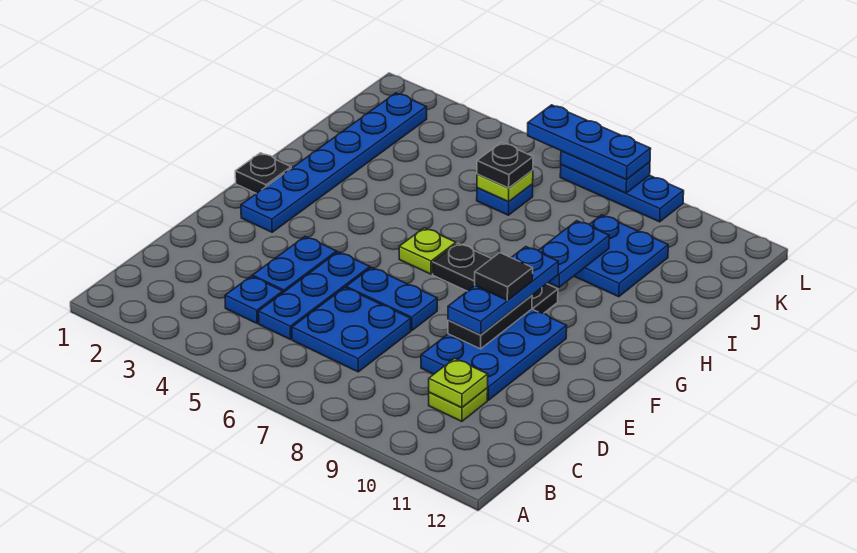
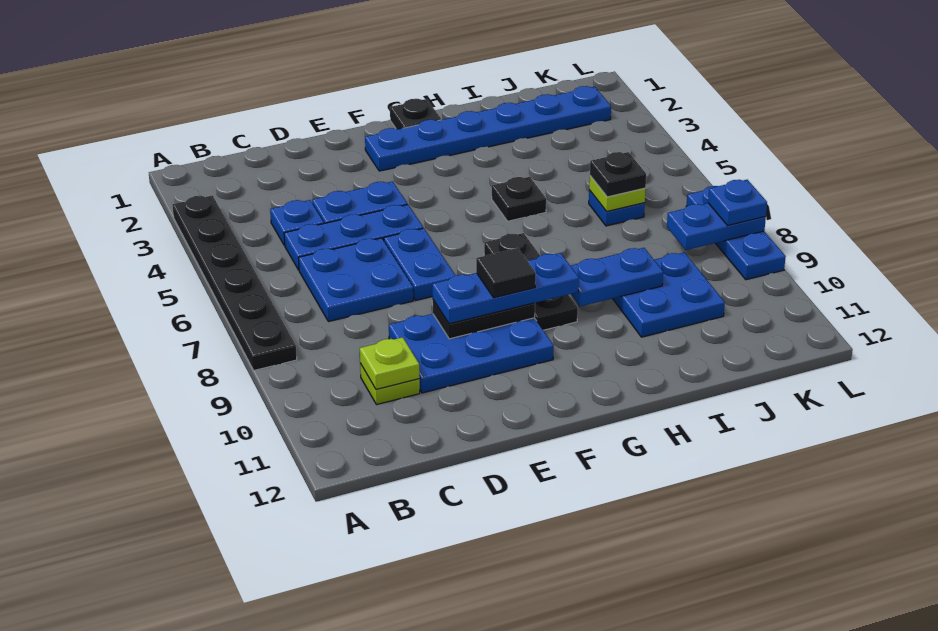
none -> black 1x6 plate [172,195,297,370]
lime 1x1 plate [399,228,456,274] -> none
none -> black 1x1 plate [492,177,546,221]
blue 1x3 plate [528,105,651,179] -> blue 1x1 plate [708,180,767,226]
blue 1x2 plate [561,151,650,193] -> blue 1x2 plate turned to [667,203,766,250]

